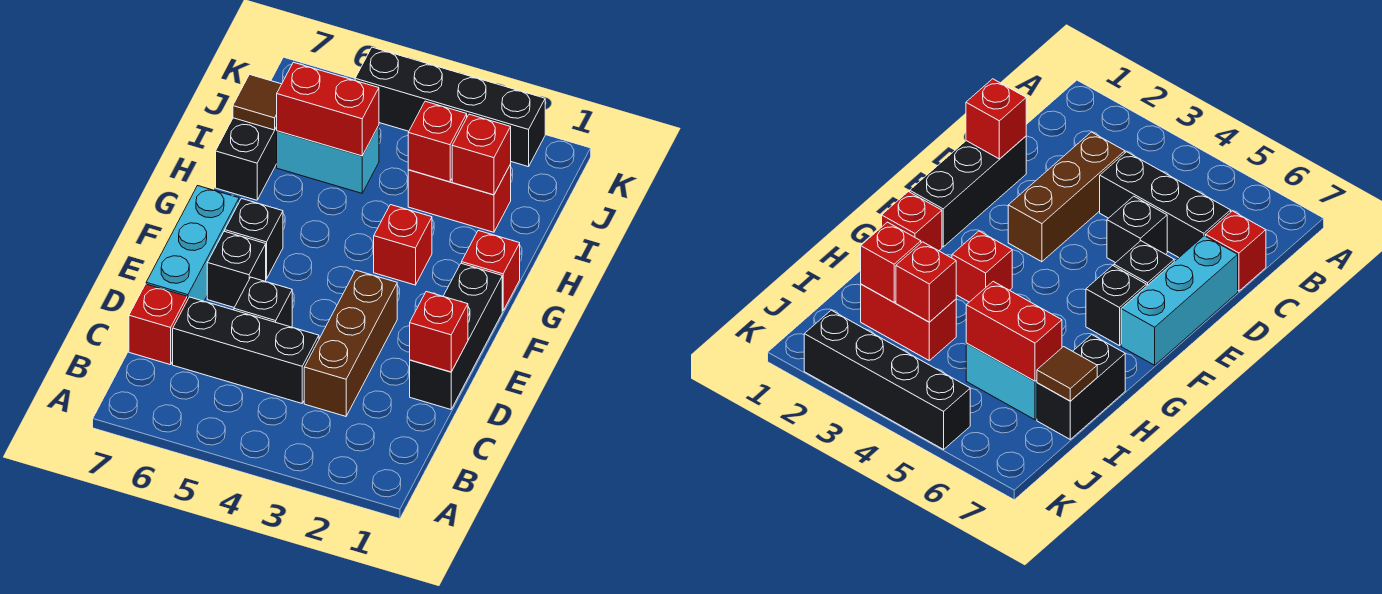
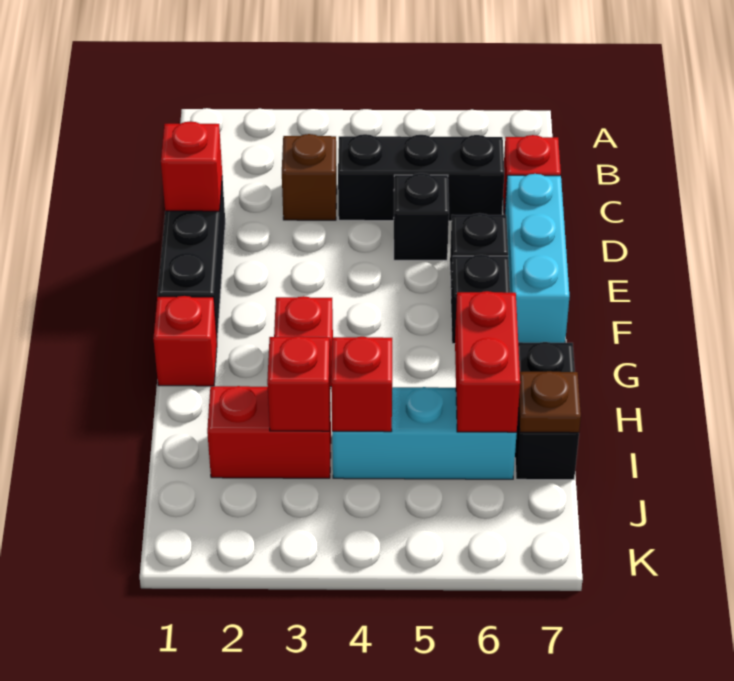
brown 1x3 brick [304,270,397,416] -> brown 1x1 brick [282,134,337,220]
red 1x1 brick [452,114,511,195] -> red 1x1 brick moved to [331,337,392,432]
cyan 1x2 brick [277,126,379,193] -> cyan 1x3 brick [332,387,517,479]
red 1x2 brick [277,62,379,156] -> red 1x2 brick turned to [455,291,520,432]
brown 1x1 tile [233,75,282,130] -> brown 1x1 plate [518,371,581,433]
black 1x4 brick [355,47,545,167] -> none

